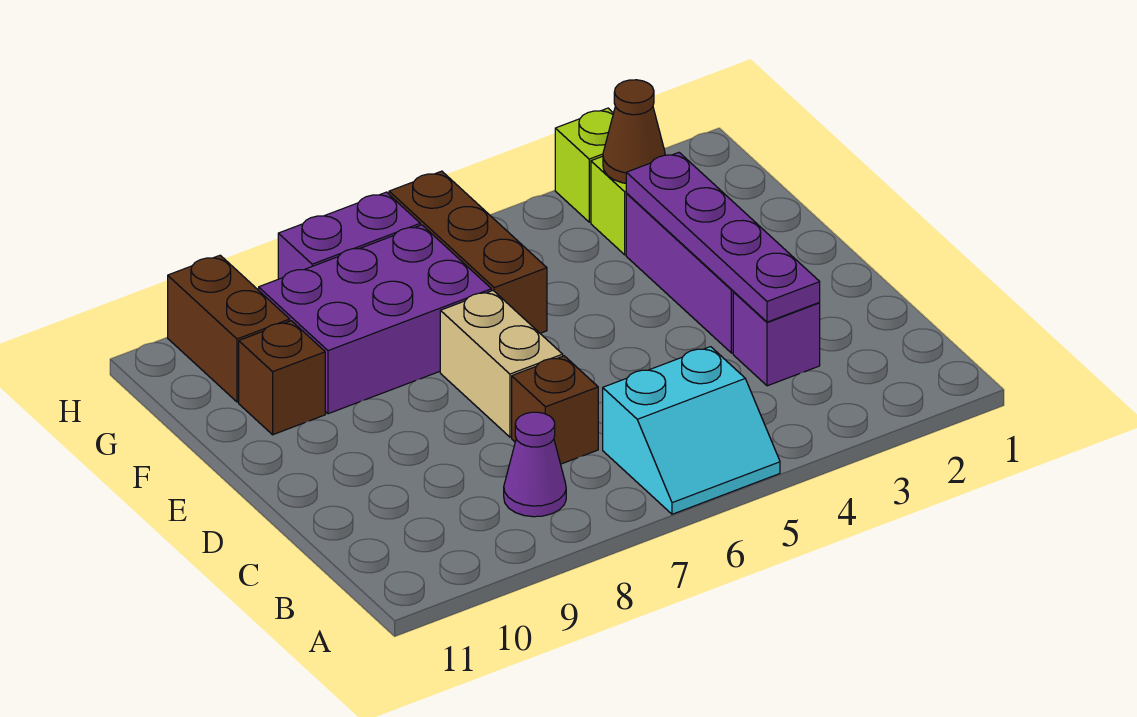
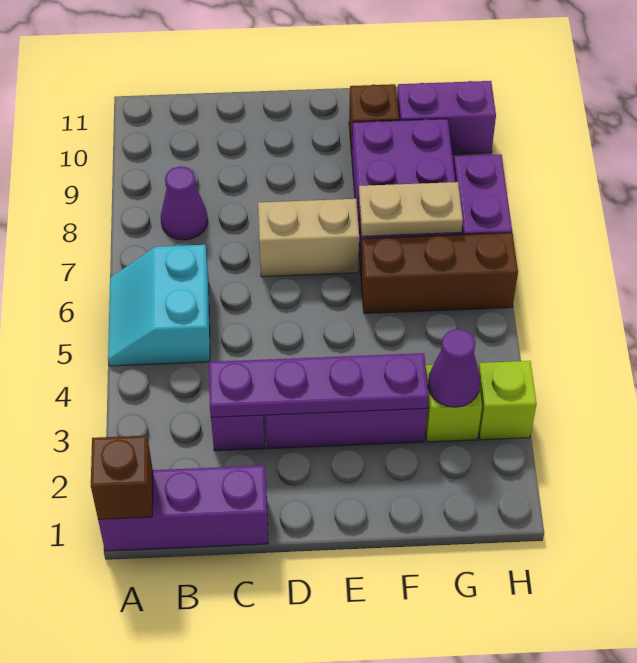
none -> purple 1x3 brick [98,465,268,551]
brown 1x1 brick [512,356,598,464] -> brown 1x1 brick moved to [91,435,153,519]
none -> tan 1x2 plate [359,182,463,236]
brown 1x1 cone [603,80,665,183] -> purple 1x1 cone [428,329,480,407]
brown 1x2 brick [168,255,290,402] -> purple 1x2 brick [397,81,496,154]

